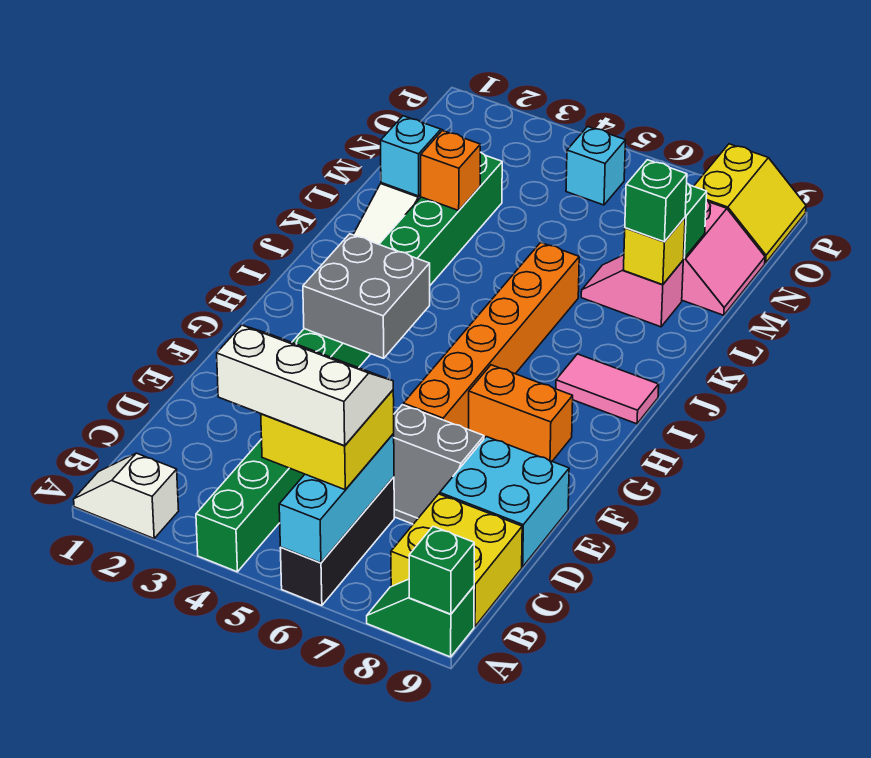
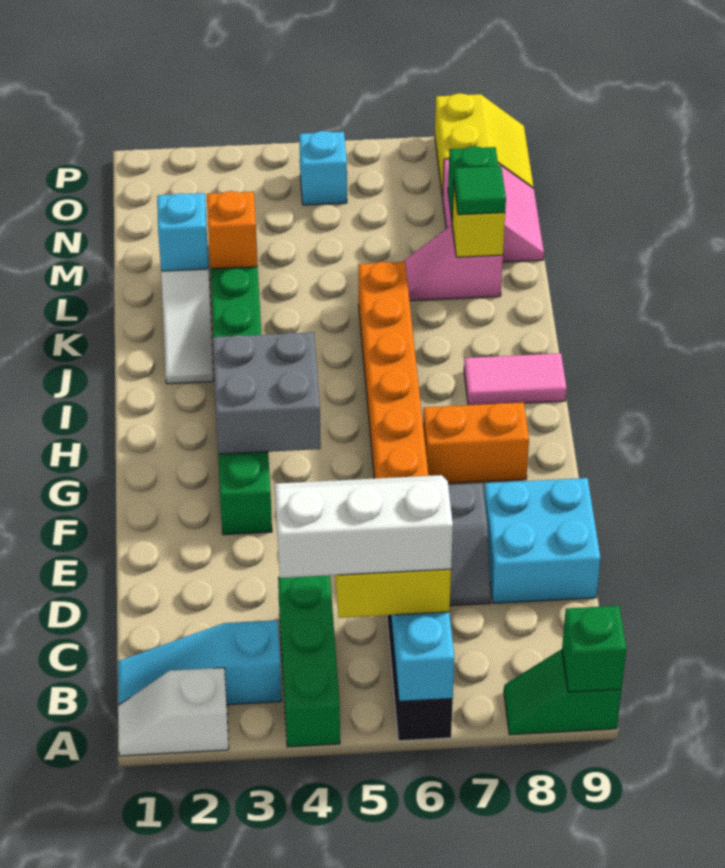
none -> cyan 1x3 slope [118,620,282,705]
yellow 2x2 brick [391,494,522,627] -> none
green 1x1 brick [625,160,687,242] -> green 1x1 tile [454,166,506,215]

